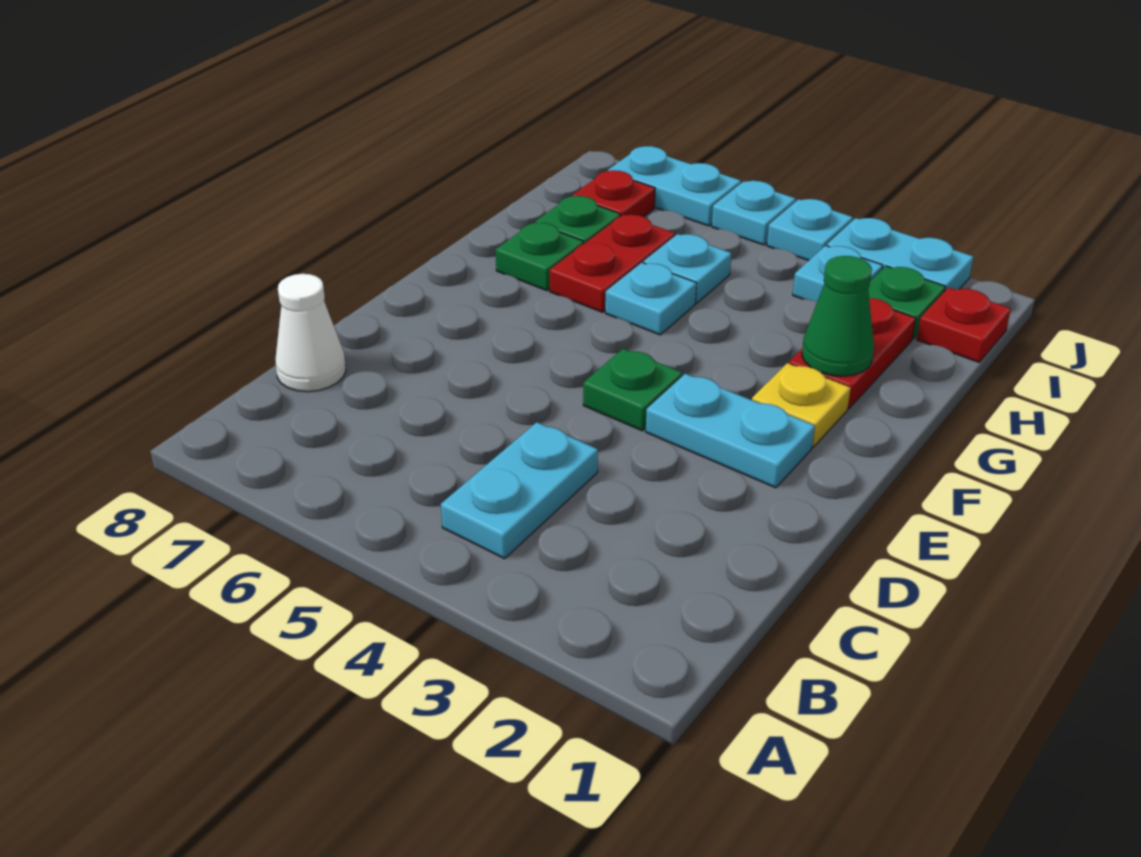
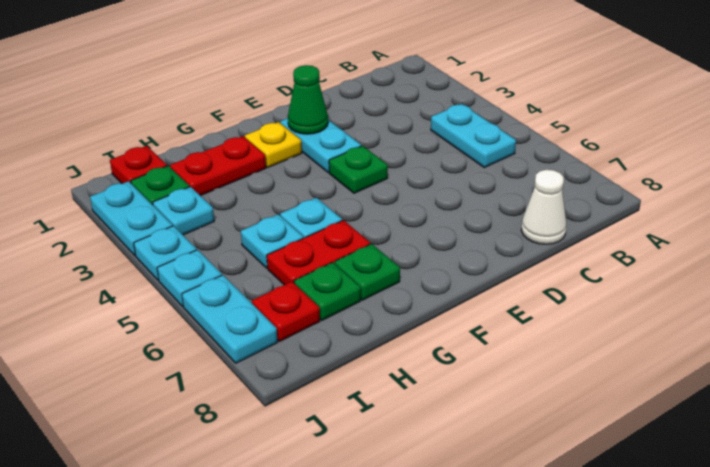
cyan 1x2 plate [441,422,598,559] -> cyan 1x2 plate turned to [431,104,516,168]
green 1x1 cone [802,256,874,376] -> green 1x1 cone moved to [288,65,328,134]

